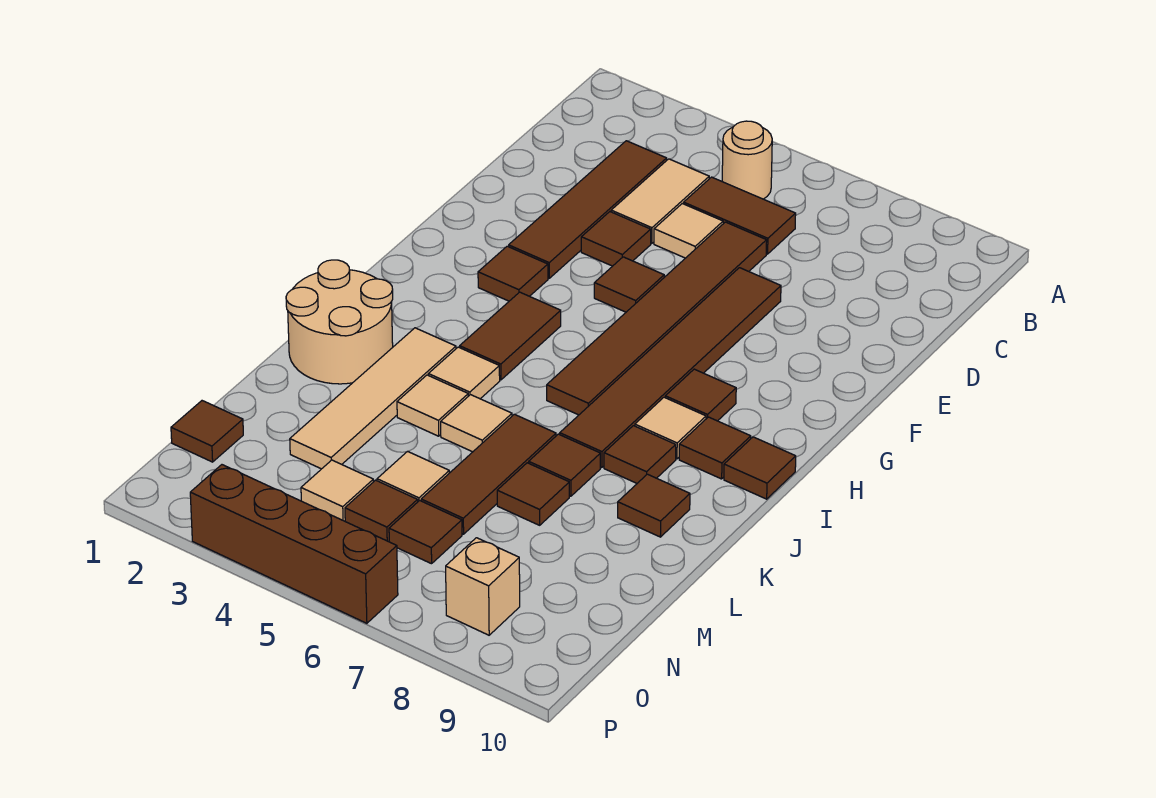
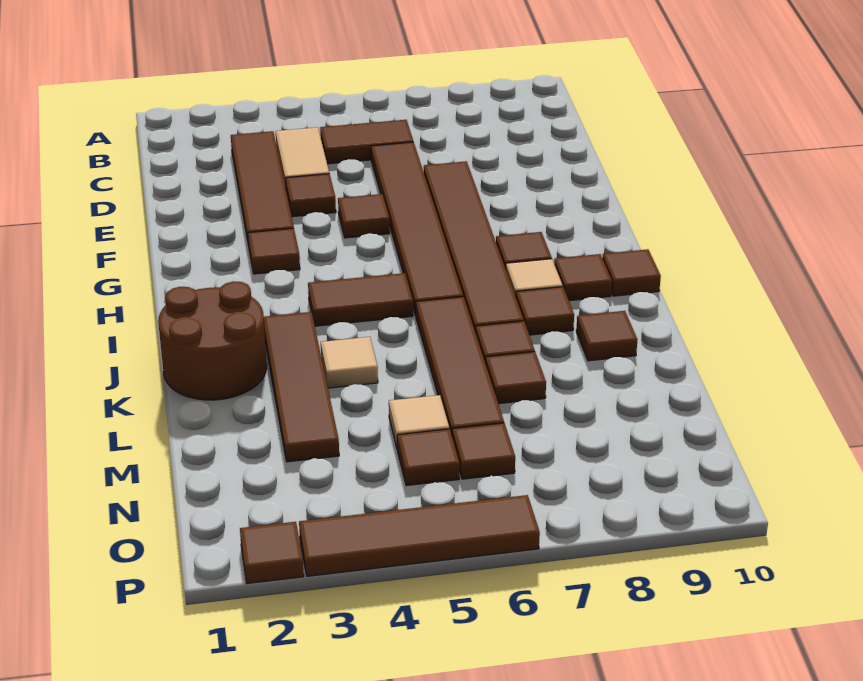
tan 1x1 round brick [722,121,772,199] -> none
tan 1x1 tile [654,204,723,258] -> none
brown 1x2 tile [460,292,561,380] -> brown 1x2 tile turned to [308,273,413,326]
tan 2x2 round brick [286,260,393,384] -> brown 2x2 round brick [158,281,267,400]
tan 1x4 tile [290,328,456,469] -> brown 1x4 tile [264,312,339,462]
tan 1x1 tile [428,347,500,399] -> none
tan 1x1 tile [441,395,512,452] -> none
brown 1x3 tile [421,414,556,534] -> brown 1x4 tile [416,297,504,435]
brown 1x1 tile [171,401,243,462] -> brown 1x1 tile moved to [240,522,304,584]
tan 1x1 tile [301,460,373,521] -> none
tan 1x1 brick [446,538,520,635] -> none
brown 1x4 brick [190,465,398,623] -> brown 1x4 tile [299,495,540,576]

